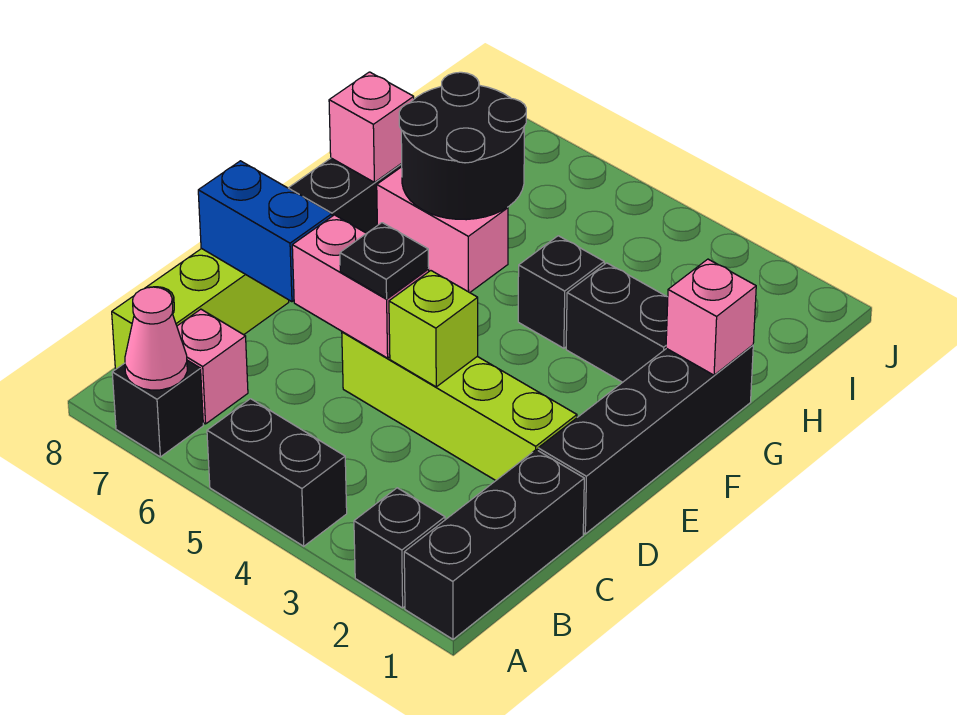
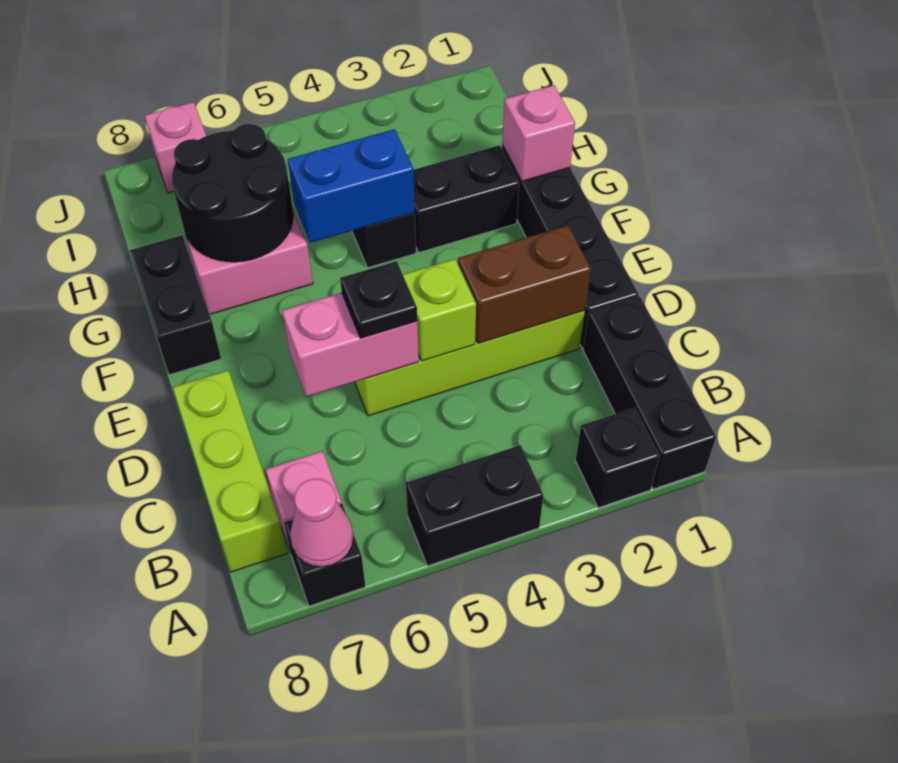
none -> brown 1x2 brick [458,225,591,343]
blue 1x2 brick [198,161,332,302] -> blue 1x2 brick moved to [288,129,415,243]
pink 1x1 brick [329,72,414,182] -> pink 1x1 brick moved to [145,102,206,193]

